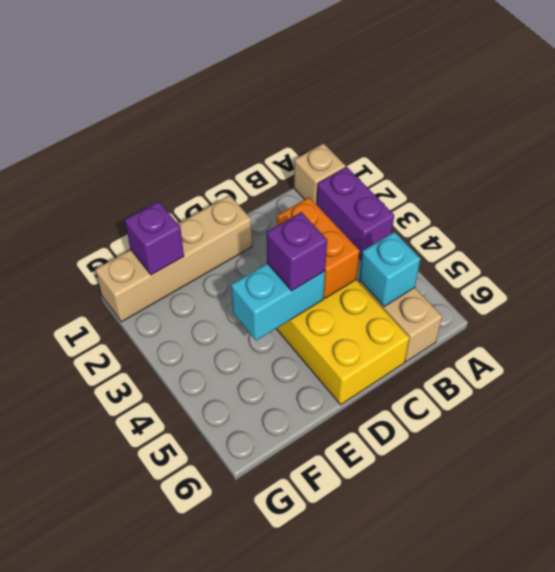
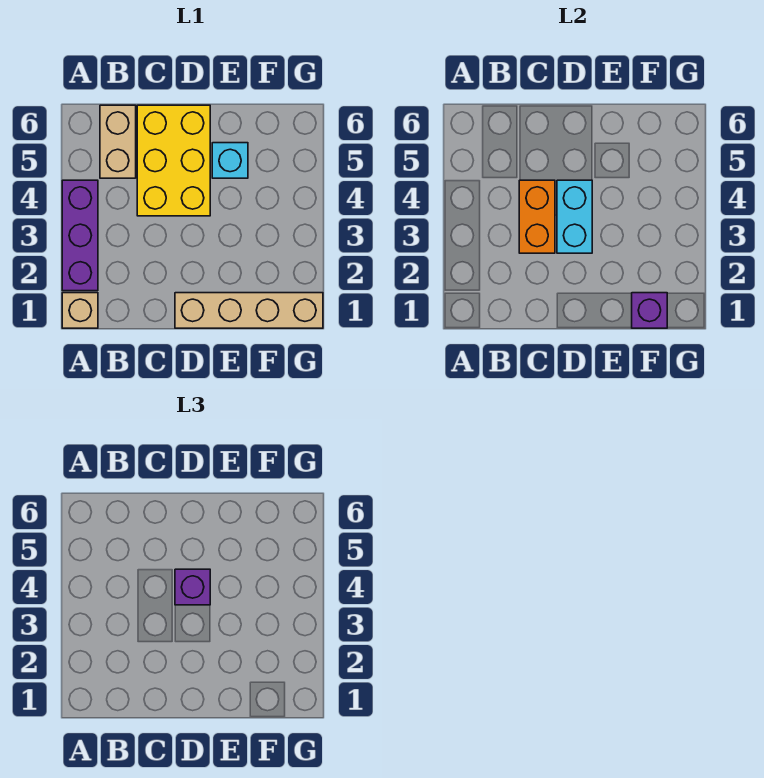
purple 1x2 brick [317,167,394,260] -> purple 1x3 brick [62,180,98,291]
cyan 1x1 brick [359,232,420,306] -> cyan 1x1 brick moved to [212,143,248,178]
cyan 1x2 brick [231,264,325,341] -> cyan 1x2 brick turned to [557,180,592,253]

